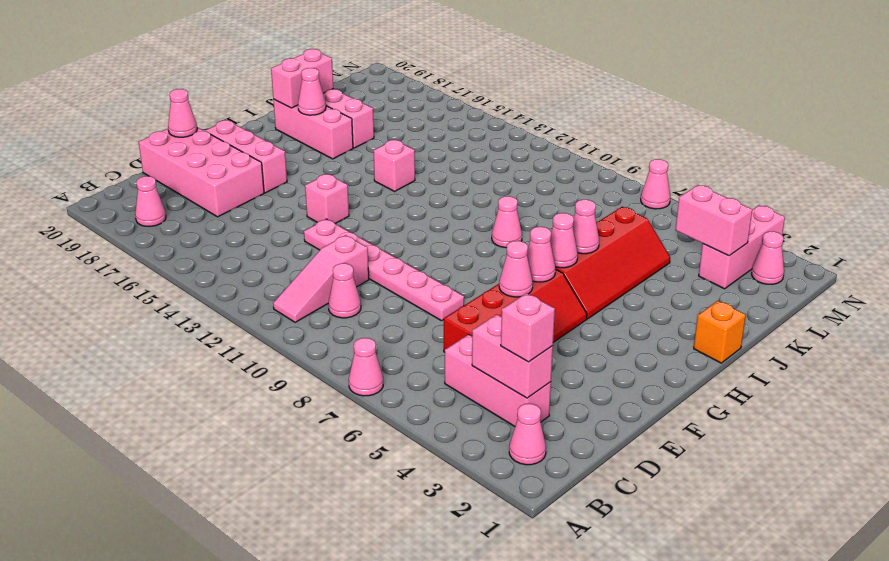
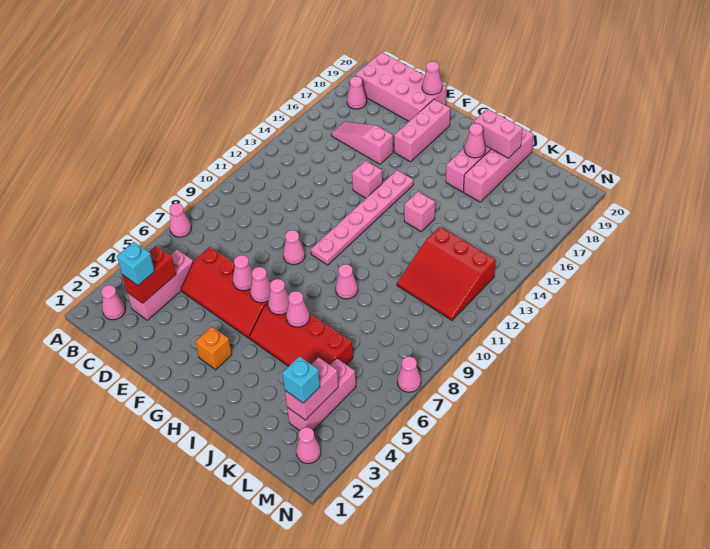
pink 1x3 slope [273,235,369,322] -> pink 1x3 slope moved to [331,122,393,164]
pink 1x2 brick [472,314,553,398] -> red 1x2 brick [122,246,176,303]
pink 1x1 brick [501,293,555,362] -> cyan 1x1 brick [117,242,155,285]
pink 1x1 cone [328,263,361,318] -> pink 1x1 cone moved to [283,230,305,265]
pink 2x4 brick [139,127,264,217] -> pink 2x4 brick turned to [356,52,446,121]
pink 1x6 plate [304,219,464,321] -> pink 1x6 plate moved to [311,170,413,265]
orange 1x1 brick [694,301,746,363] -> orange 1x1 brick moved to [195,326,232,370]
none -> red 3x3 slope [397,227,496,320]
pink 1x3 brick [699,205,785,289] -> pink 1x3 brick turned to [287,358,356,431]
none -> cyan 1x1 brick [282,356,320,403]

